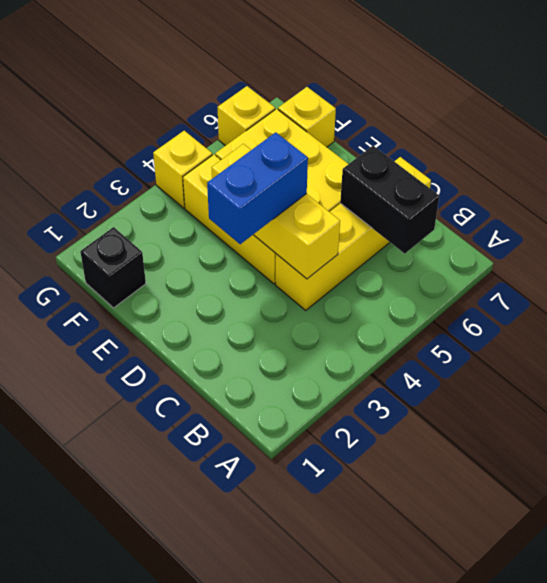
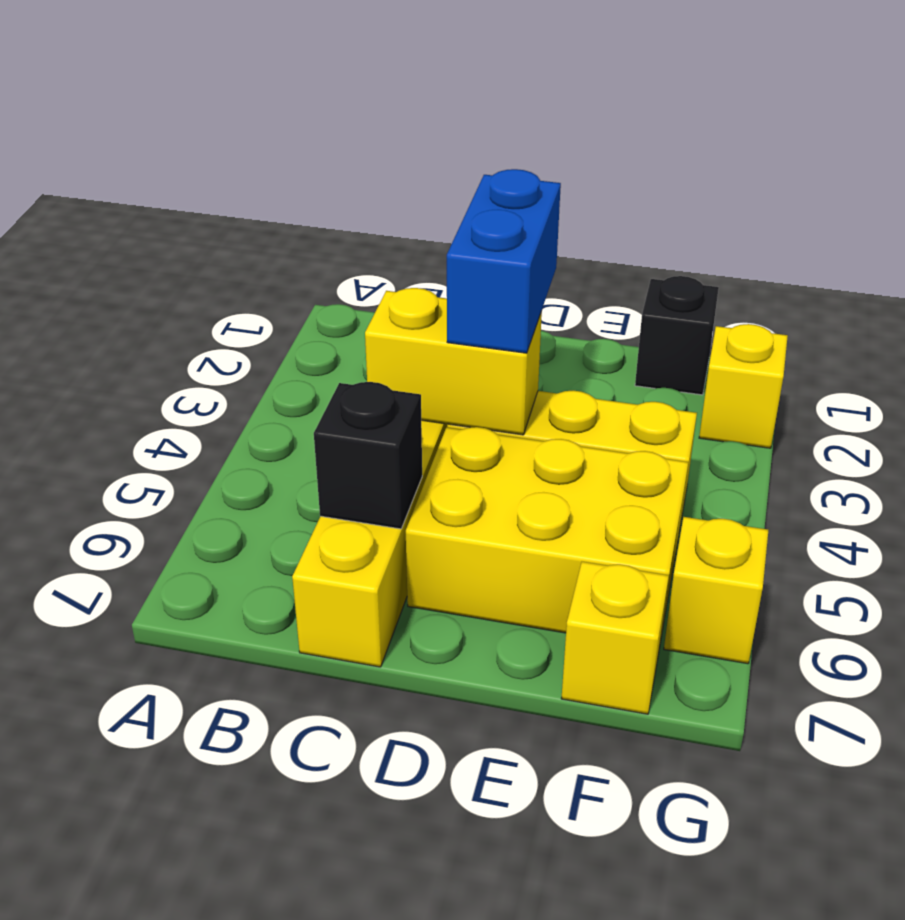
black 1x2 brick [340,146,439,254] -> black 1x1 brick [314,382,422,529]
yellow 1x3 brick [211,144,340,279] -> yellow 1x2 brick [365,288,542,435]
yellow 1x1 brick [153,131,212,208] -> yellow 1x1 brick moved to [699,324,788,448]

